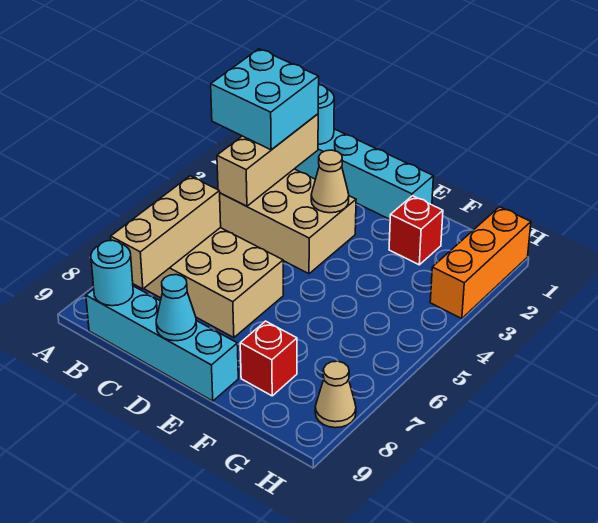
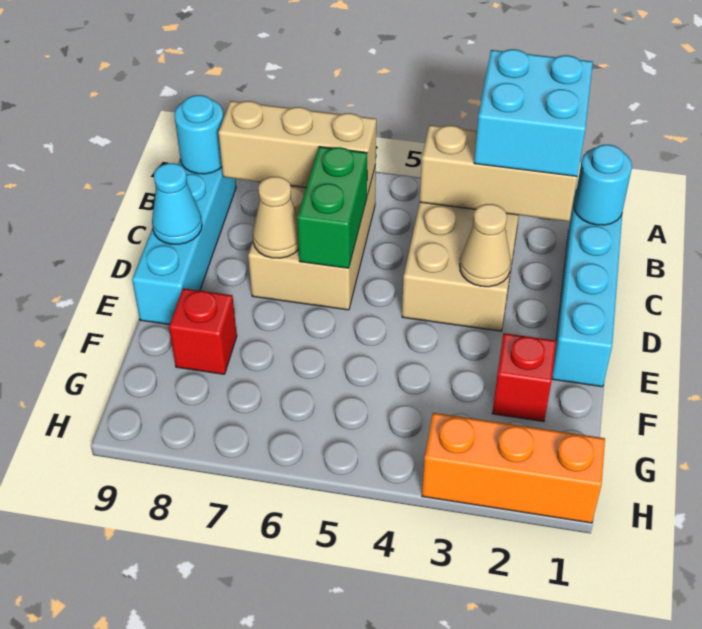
none -> green 1x2 brick [297,147,367,268]
tan 1x1 cone [315,361,356,428] -> tan 1x1 cone moved to [253,177,299,258]

